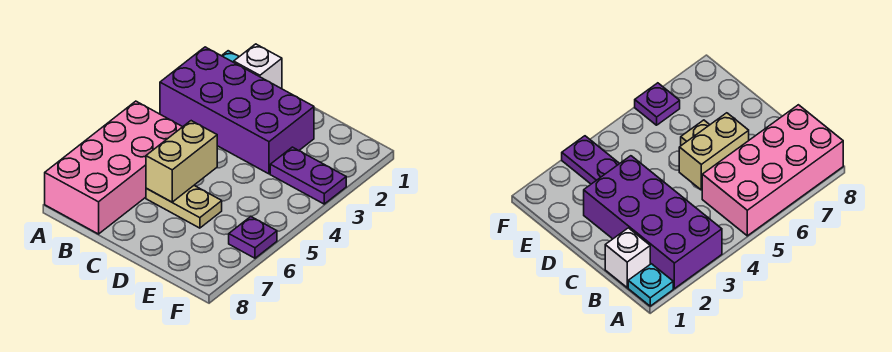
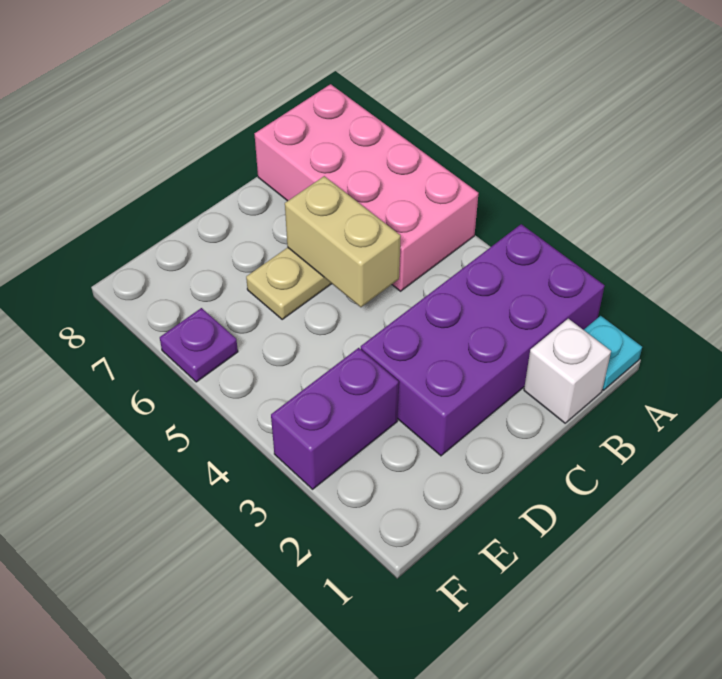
purple 1x2 plate [270,147,346,204] -> purple 1x2 brick [271,348,399,489]

